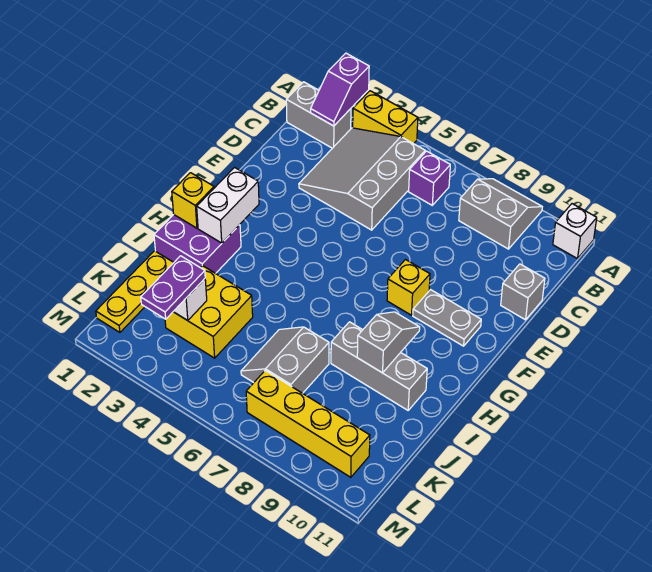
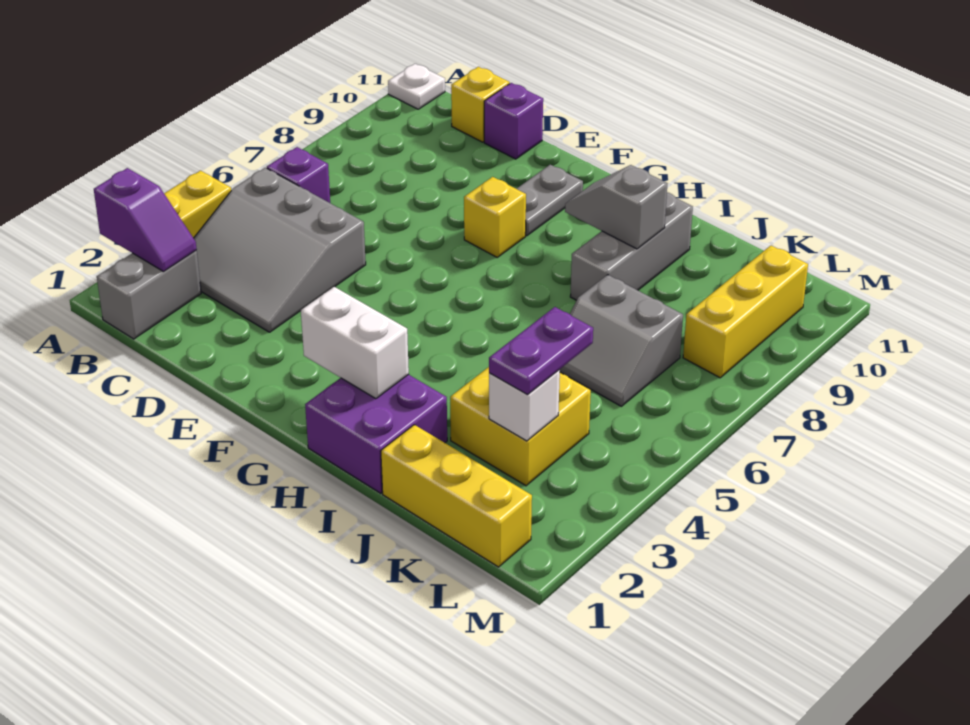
grey 2x2 slope [459,179,542,249] -> none
white 1x1 brick [553,204,597,259] -> white 1x1 plate [388,64,445,109]
grey 1x1 brick [501,264,545,320] -> purple 1x1 brick [484,83,543,159]
yellow 1x1 brick [172,173,214,228] -> yellow 1x1 brick moved to [451,67,510,142]
yellow 1x3 plate [96,251,174,332] -> yellow 1x3 brick [381,425,532,567]
purple 1x2 plate [141,256,205,319] -> purple 1x2 plate turned to [489,307,593,395]
yellow 1x4 brick [246,370,370,477] -> yellow 1x3 brick [683,246,808,378]

